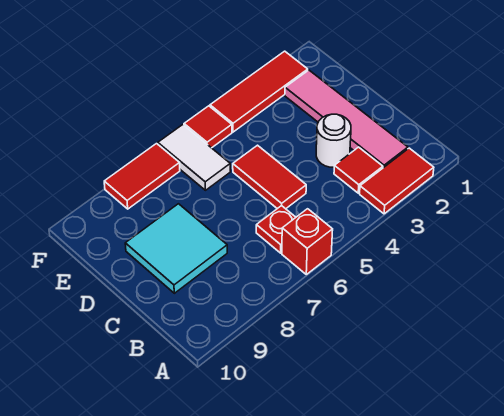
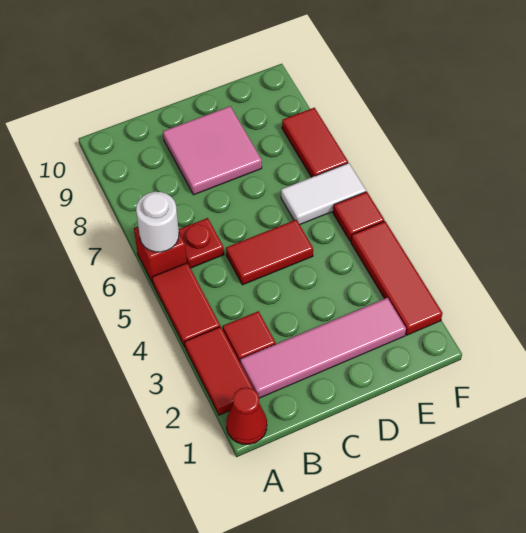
none -> red 1x1 cone [226,387,267,444]
none -> red 1x2 tile [152,263,220,347]
white 1x1 round brick [316,114,351,167] -> white 1x1 round brick moved to [136,192,179,252]
cyan 2x2 tile [125,204,227,293] -> pink 2x2 tile [163,106,262,195]

